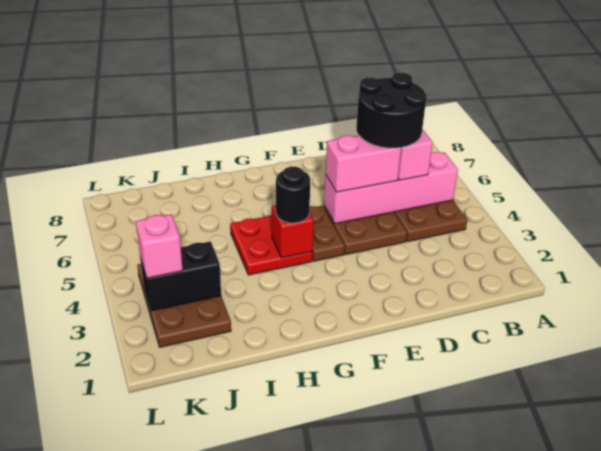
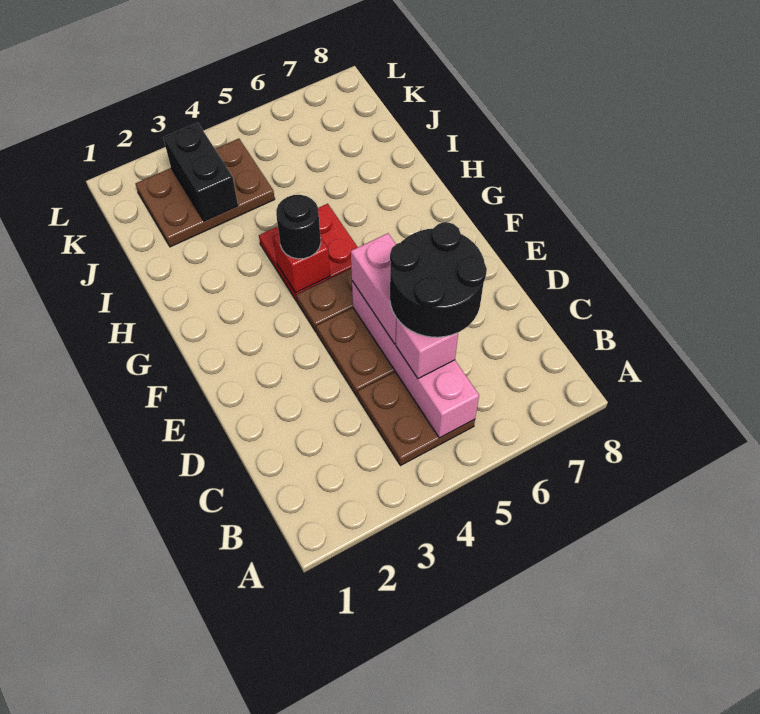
pink 1x1 brick [136,214,183,278] -> none

